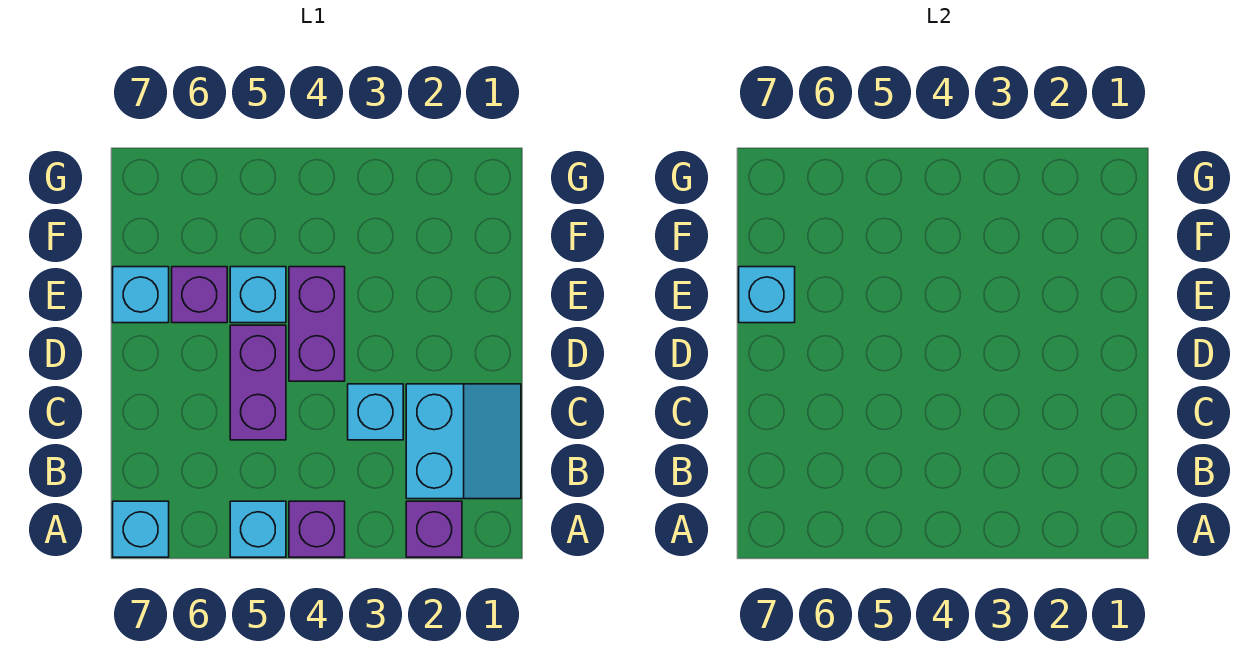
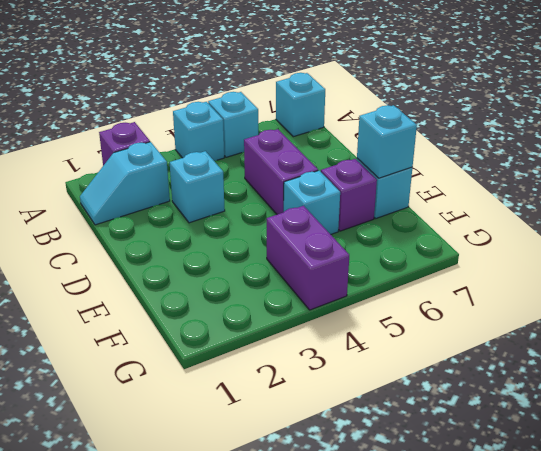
purple 1x1 brick [289,501,345,557] -> cyan 1x1 brick [173,102,224,161]
cyan 2x2 slope [406,384,521,499] -> cyan 1x2 slope [80,142,170,225]
purple 1x2 brick [289,267,345,381] -> purple 1x2 brick moved to [267,206,349,310]

